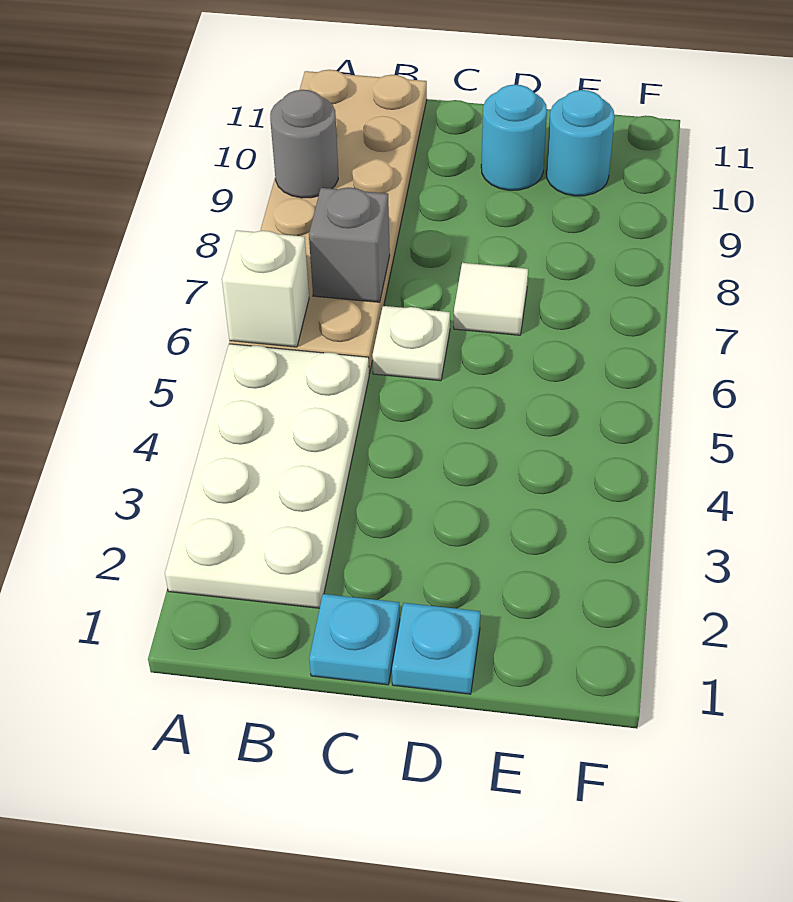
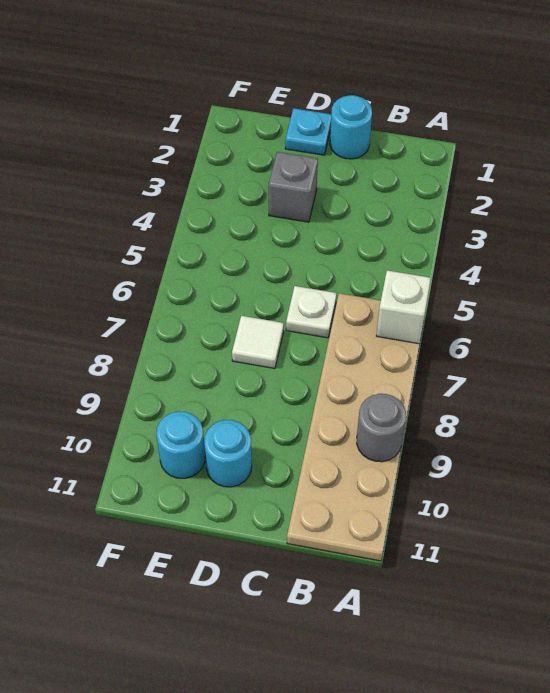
white 2x4 plate [165,344,369,608] -> none
grey 1x1 brick [309,188,390,302] -> grey 1x1 brick moved to [269,152,318,222]
cyan 1x1 plate [309,594,400,685] -> cyan 1x1 round brick [330,95,372,159]

